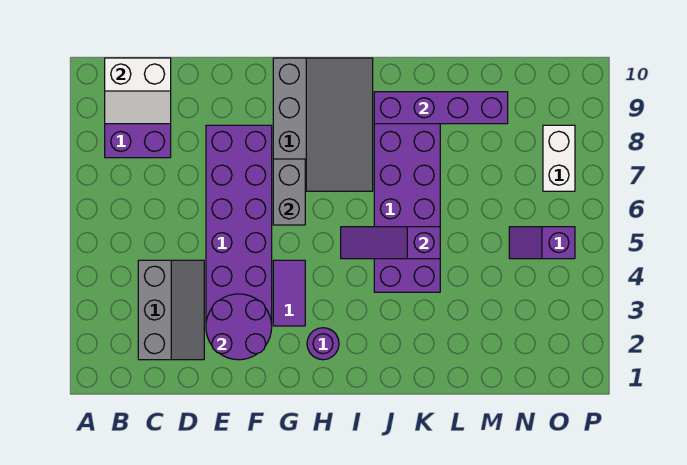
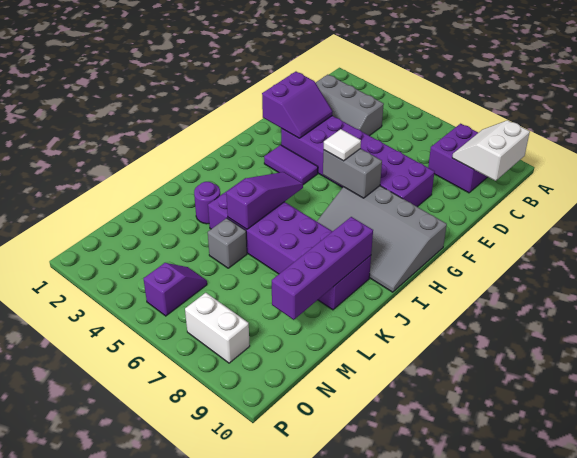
purple 2x2 round brick [206,294,272,360] -> purple 2x2 slope [262,72,333,138]
none -> white 1x1 tile [324,129,361,161]
purple 1x1 round brick [307,328,339,360] -> purple 1x1 round brick moved to [194,182,220,224]
none -> grey 1x1 brick [208,218,247,268]

